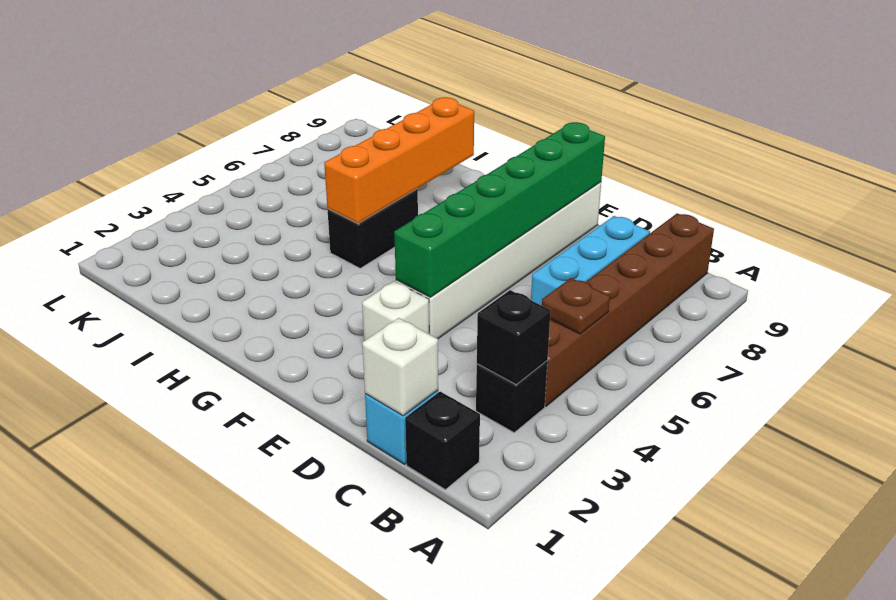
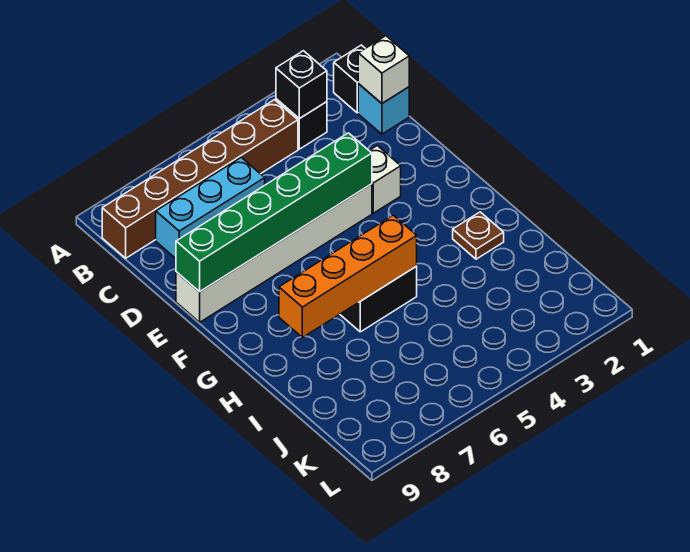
brown 1x1 plate [542,278,610,334] -> brown 1x1 plate moved to [453,212,504,259]

